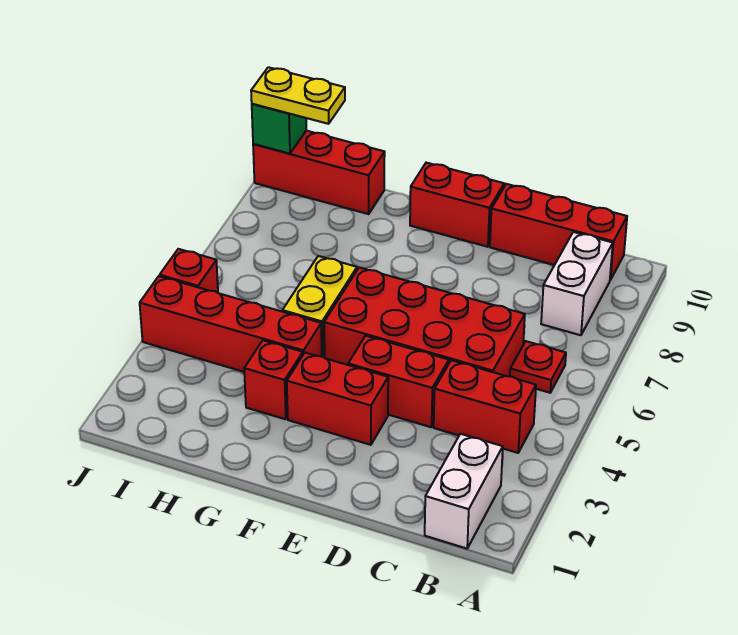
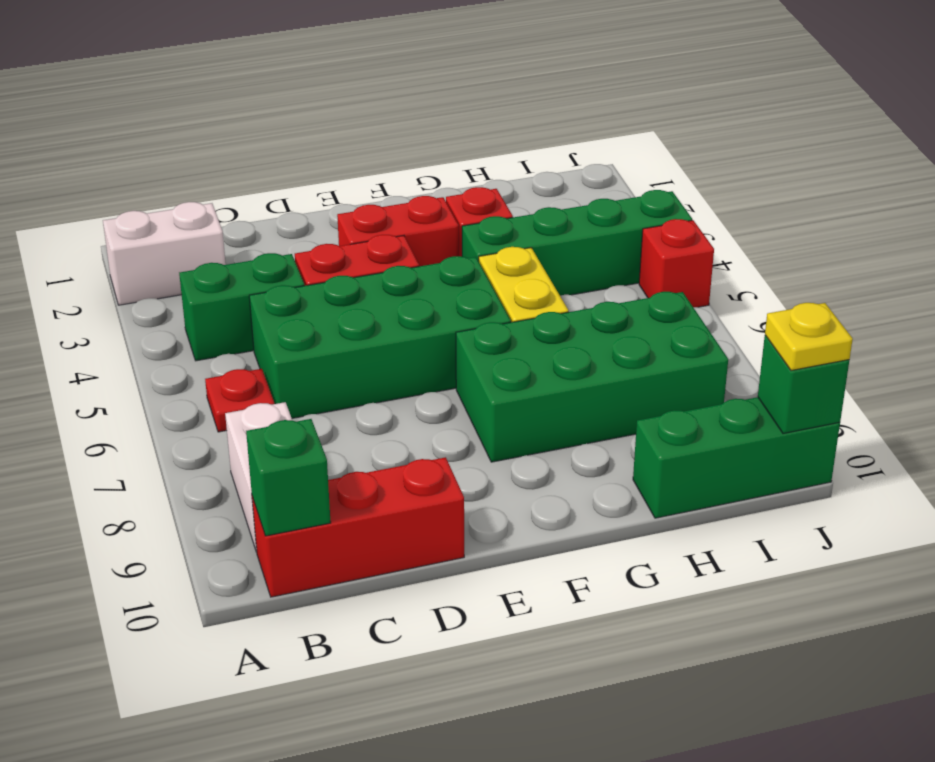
white 1x2 brick [425,434,503,549] -> white 1x2 brick turned to [103,202,226,305]
red 1x2 brick [434,360,536,453] -> green 1x2 brick [179,253,304,361]
none -> green 1x1 brick [246,419,331,536]
red 2x4 brick [324,268,525,376] -> green 2x4 brick [249,256,511,418]
red 1x2 brick [410,163,504,247] -> none
none -> green 2x4 brick [456,292,728,462]
red 1x4 brick [140,276,322,372] -> green 1x4 brick [462,190,692,295]
red 1x3 brick [253,131,385,214] -> green 1x3 brick [633,397,840,518]
yellow 1x2 plate [251,67,345,124] -> yellow 1x1 plate [765,303,853,371]

